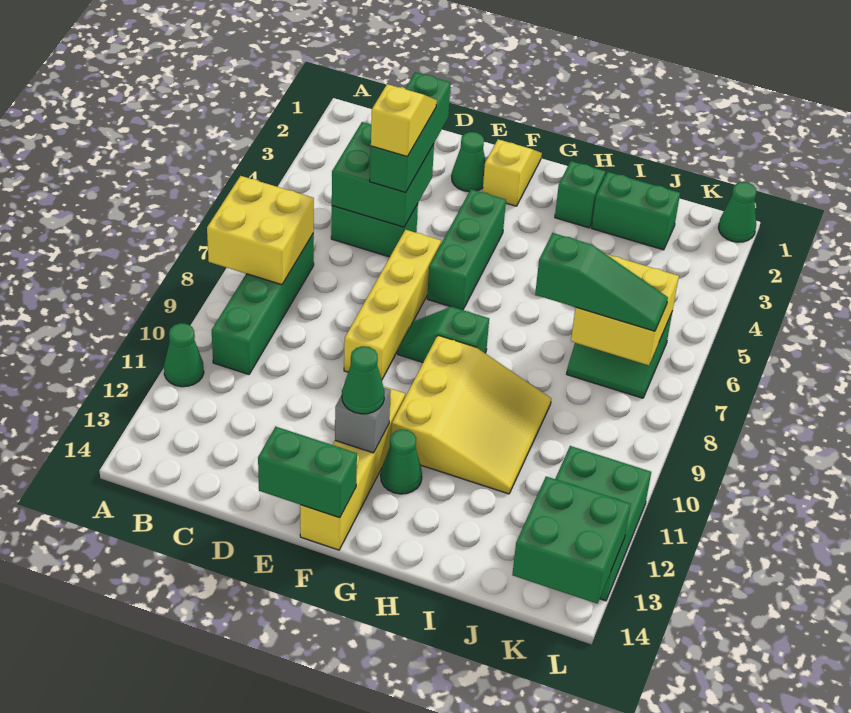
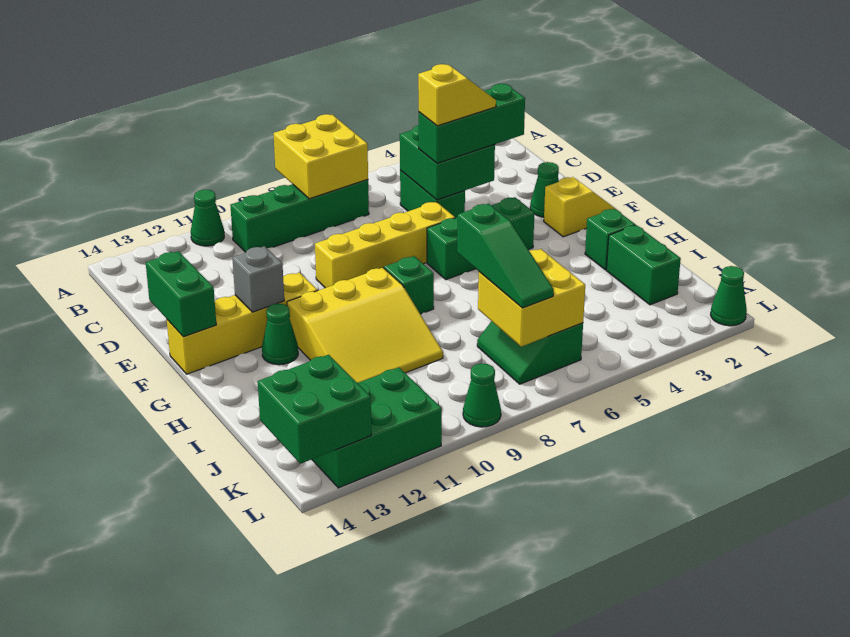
green 1x1 cone [342,346,384,414] -> green 1x1 cone moved to [463,363,501,427]

